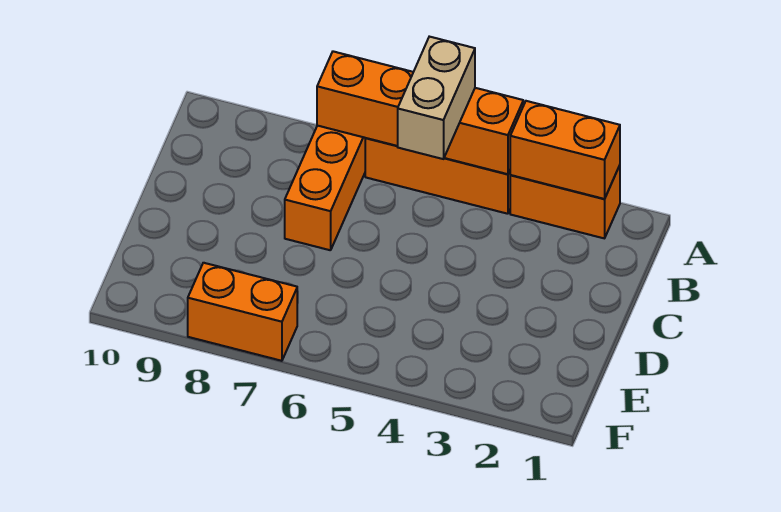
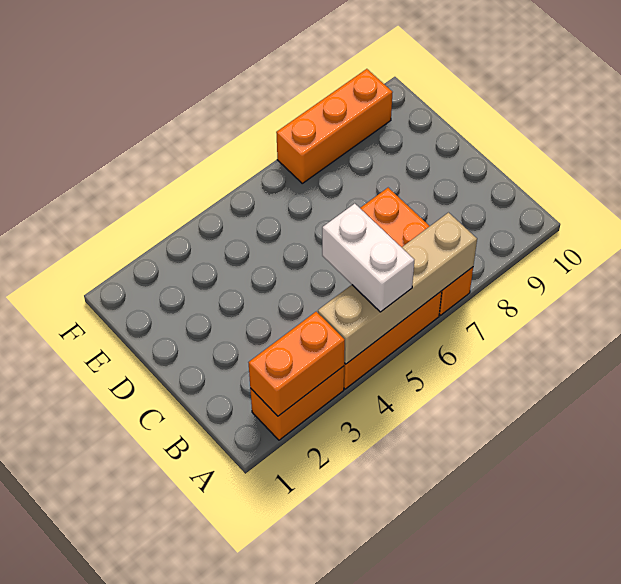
orange 1x4 brick [317,51,523,174] -> tan 1x4 brick [318,213,477,364]
tan 1x2 brick [398,37,475,159] -> white 1x2 brick [322,204,414,312]
orange 1x2 brick [188,263,297,361] -> orange 1x3 brick [276,69,393,183]

